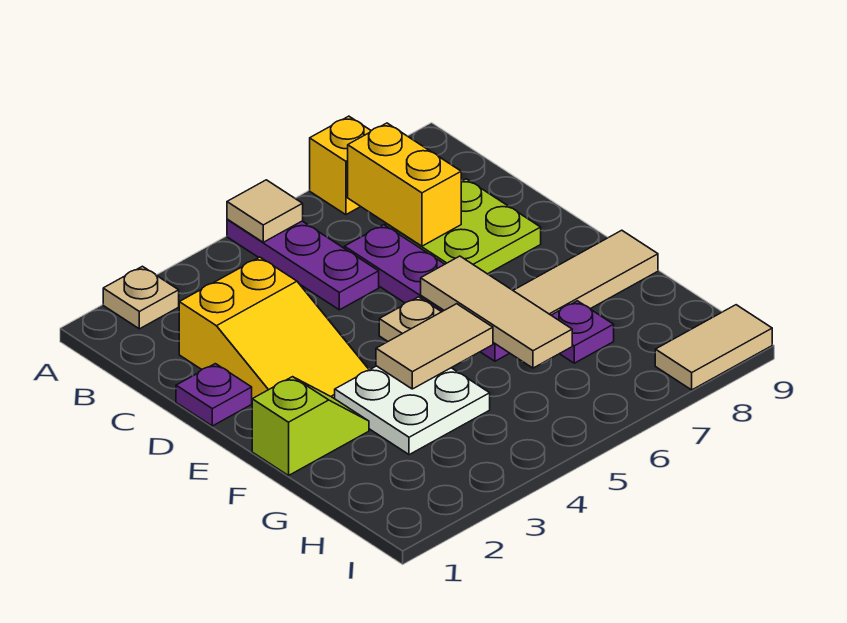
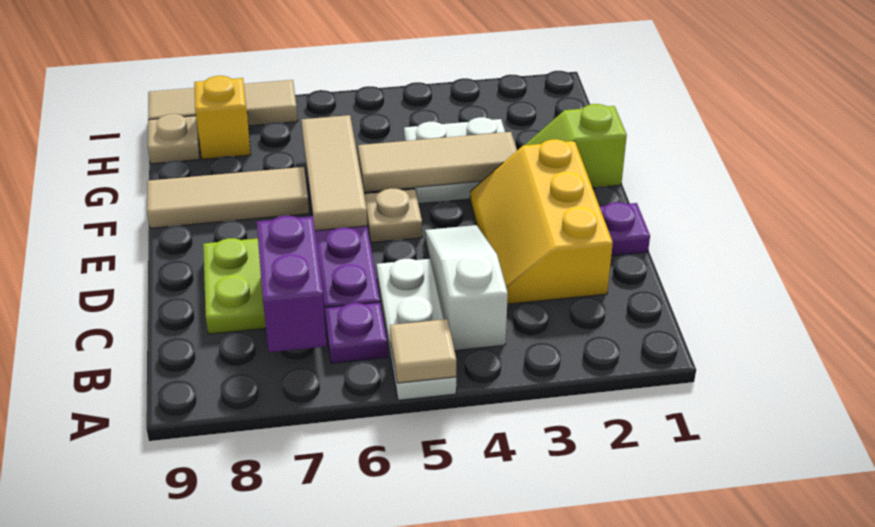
tan 1x1 plate [103,266,179,329] -> tan 1x1 plate moved to [148,114,199,164]
purple 1x3 plate [227,219,379,310] -> white 1x3 plate [377,259,456,400]
yellow 1x1 brick [310,116,371,215] -> yellow 1x1 brick moved to [194,76,251,159]
none -> white 1x3 slope [425,225,508,351]
yellow 1x2 brick [348,123,461,246] -> purple 1x2 brick [257,216,327,352]
yellow 2x3 slope [179,257,369,399] -> yellow 2x3 slope turned to [470,139,613,304]
tan 1x2 tile [376,304,493,389] -> tan 1x3 tile [358,132,517,192]
purple 1x1 plate [551,301,614,363] -> purple 1x1 plate moved to [325,302,388,363]
tan 1x2 tile [655,305,772,390] -> tan 1x3 tile [148,80,298,126]

